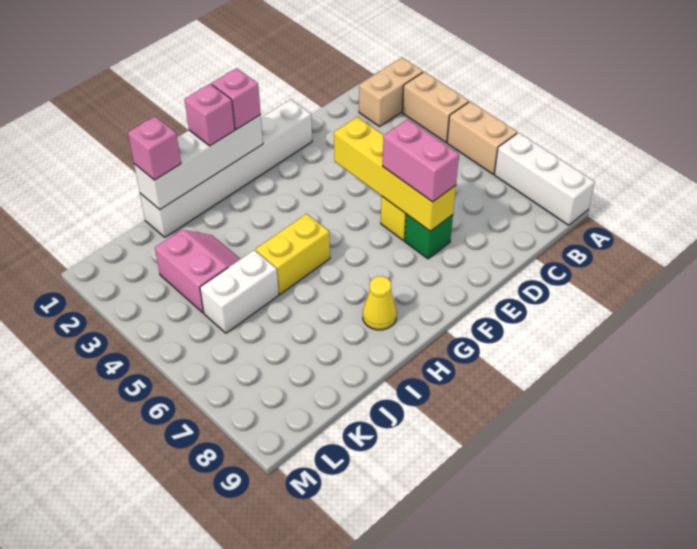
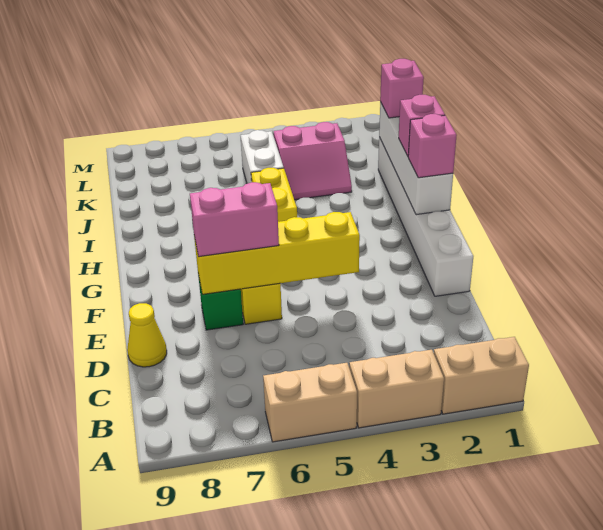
tan 1x2 brick [359,58,423,127] -> tan 1x2 brick turned to [434,337,529,414]
white 1x3 brick [494,133,595,225] -> none
yellow 1x1 cone [363,276,397,330] -> yellow 1x1 cone moved to [127,303,167,367]

